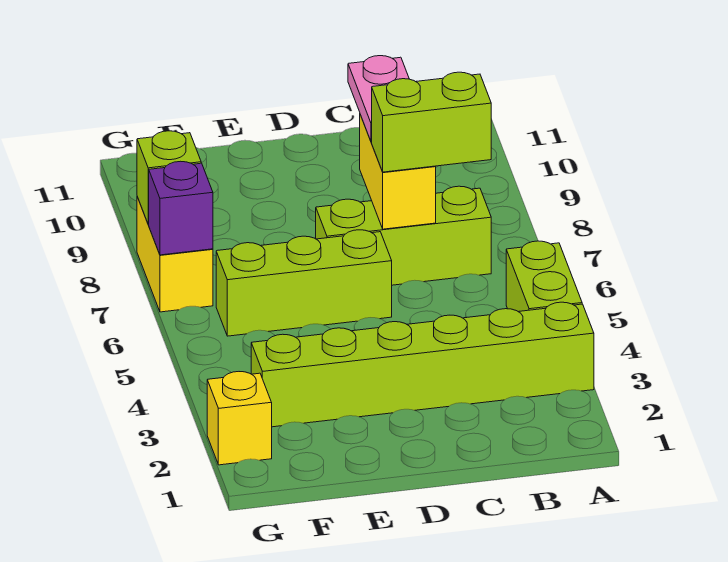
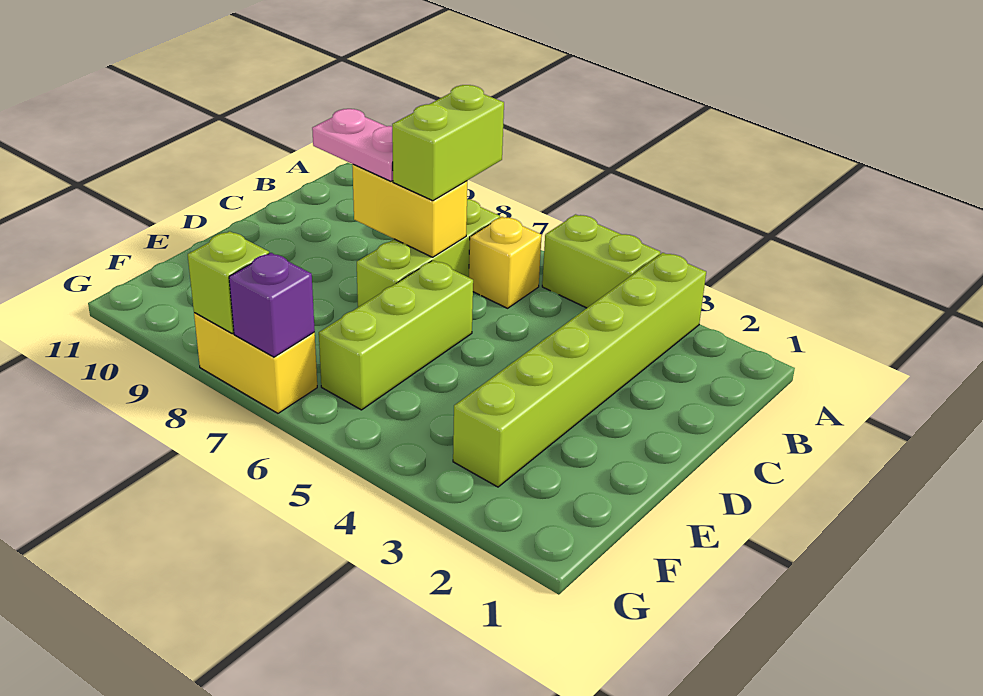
yellow 1x1 brick [207,372,272,465] -> yellow 1x1 brick moved to [469,217,542,308]

